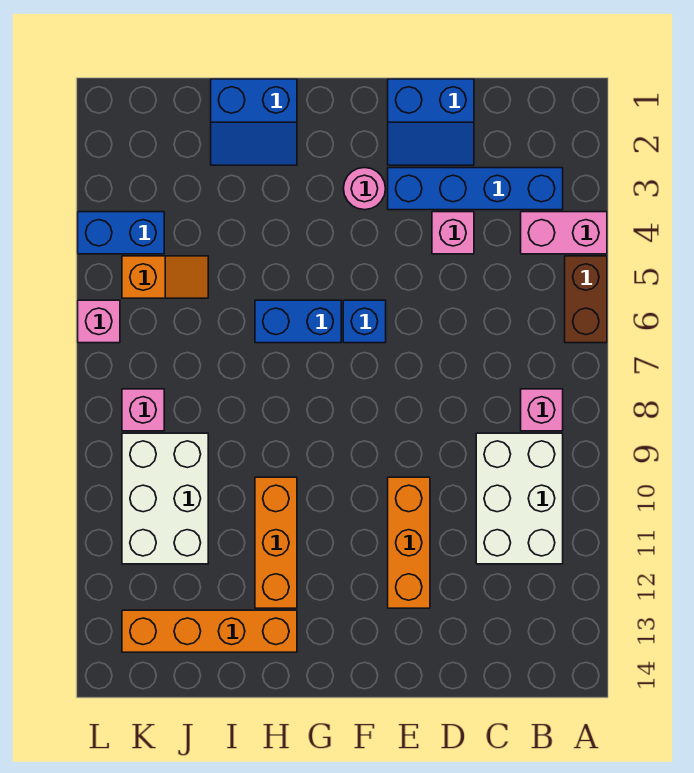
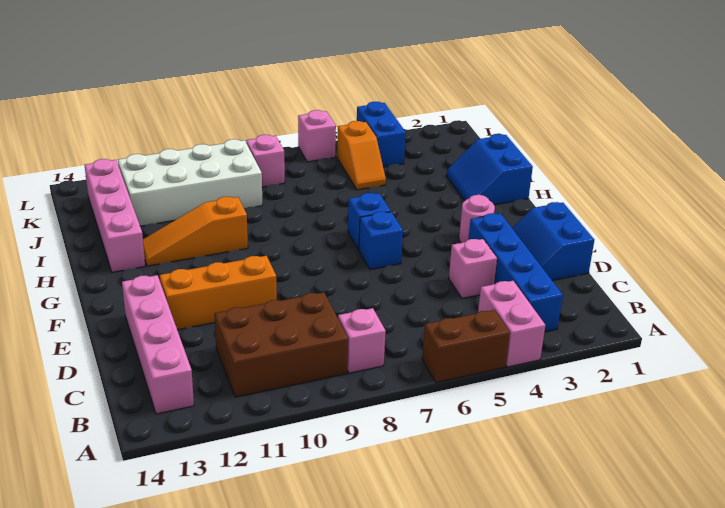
white 2x3 brick [476,433,563,564] -> brown 2x3 brick [215,292,348,397]
none -> pink 1x4 brick [122,275,194,414]
blue 1x2 brick [255,300,341,343] -> blue 1x1 brick [348,193,391,250]
orange 1x3 brick [255,477,297,608] -> orange 1x3 slope [143,197,248,266]
orange 1x4 brick [122,610,297,652] -> pink 1x4 brick [85,159,145,272]
white 2x3 brick [122,433,208,564] -> white 2x4 brick [118,139,262,226]

